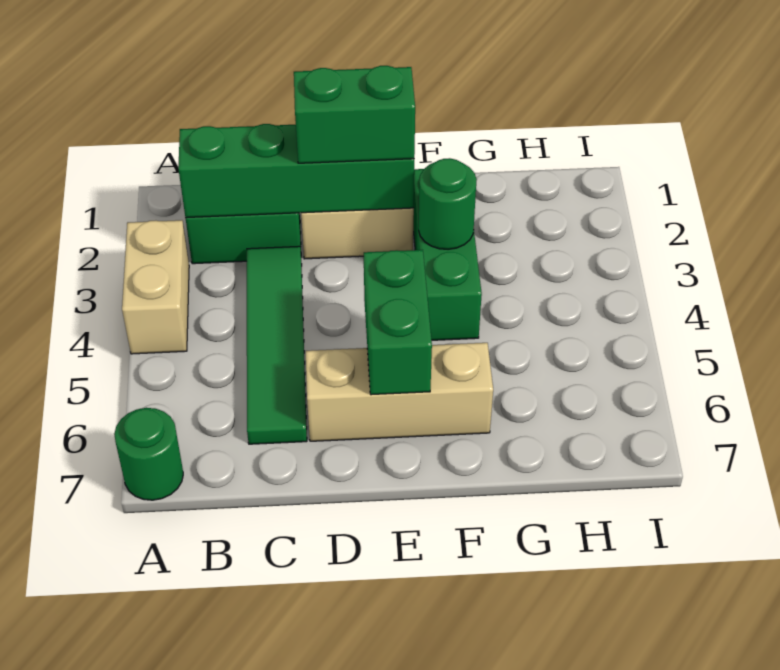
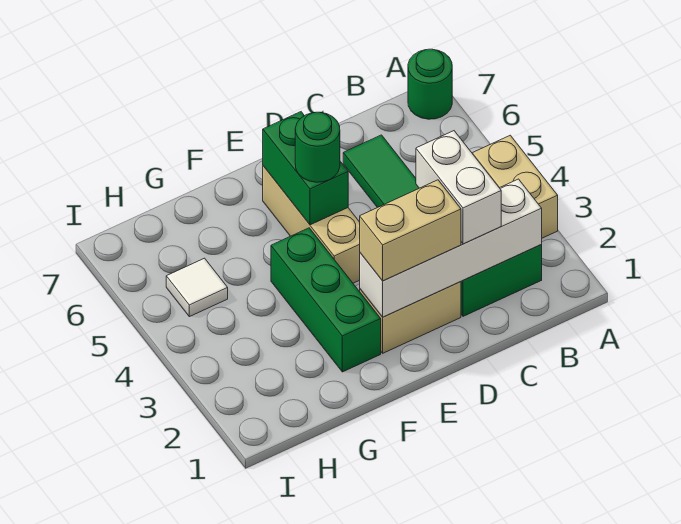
green 1x4 brick [178,124,414,218] -> white 1x4 brick [360,179,542,317]
none -> white 1x2 brick [416,131,501,244]
green 1x2 brick [294,66,415,163] -> tan 1x2 brick [360,180,461,281]
tan 1x3 brick [306,343,493,441] -> tan 1x3 brick turned to [263,166,360,283]
green 1x1 round brick [418,158,477,249] -> green 1x1 round brick moved to [295,112,340,182]
none -> white 1x1 tile [166,258,228,317]

